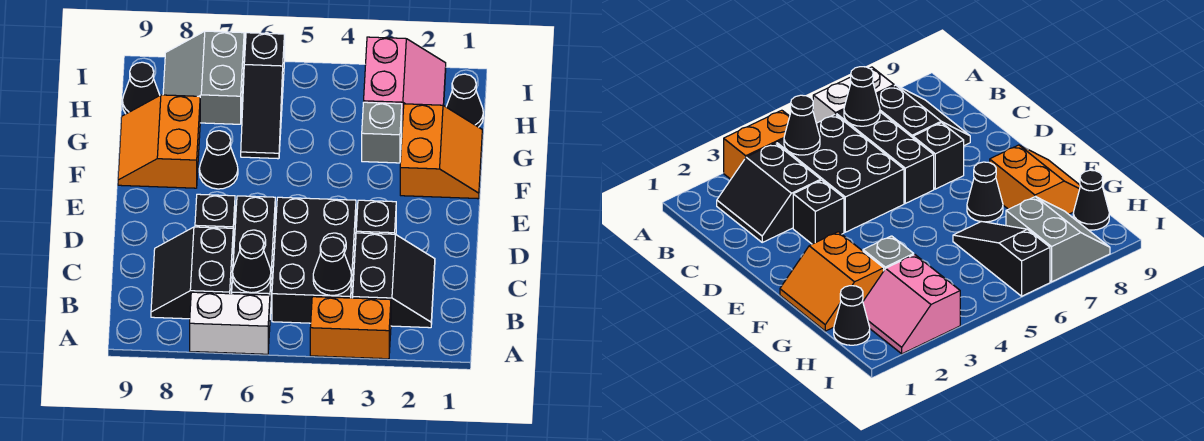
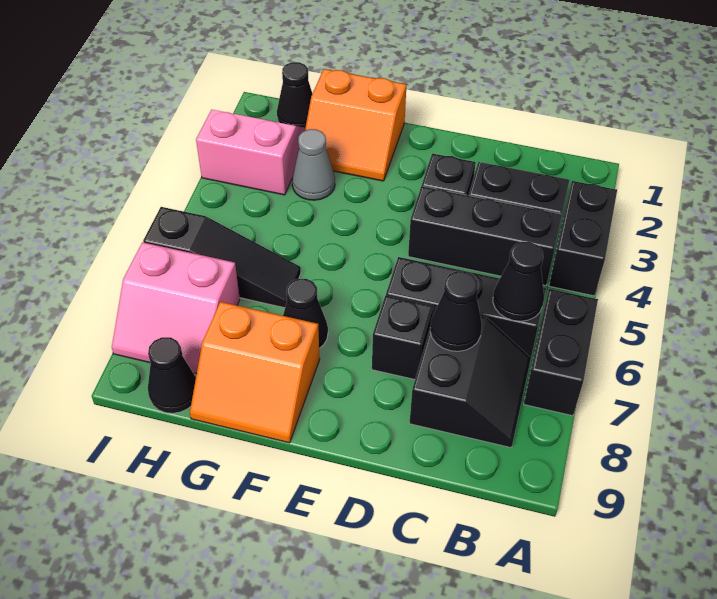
orange 1x2 brick [310,297,391,359] -> black 1x2 brick [549,181,617,296]
white 1x2 brick [190,292,270,354] -> black 1x2 brick [524,289,598,416]
black 2x3 brick [272,197,356,323] -> black 1x3 brick [408,186,562,286]
black 1x1 cone [313,237,352,296] -> black 1x1 cone moved to [430,271,482,351]
black 2x2 slope [151,227,233,319] -> black 2x2 slope turned to [410,306,531,448]
orange 2x2 slope [400,104,482,199] -> orange 2x2 slope turned to [305,69,407,181]
grey 1x1 brick [362,102,402,163] -> grey 1x1 cone [292,129,335,200]
grey 2x2 slope [163,31,244,124] -> pink 2x2 slope [112,242,240,374]

